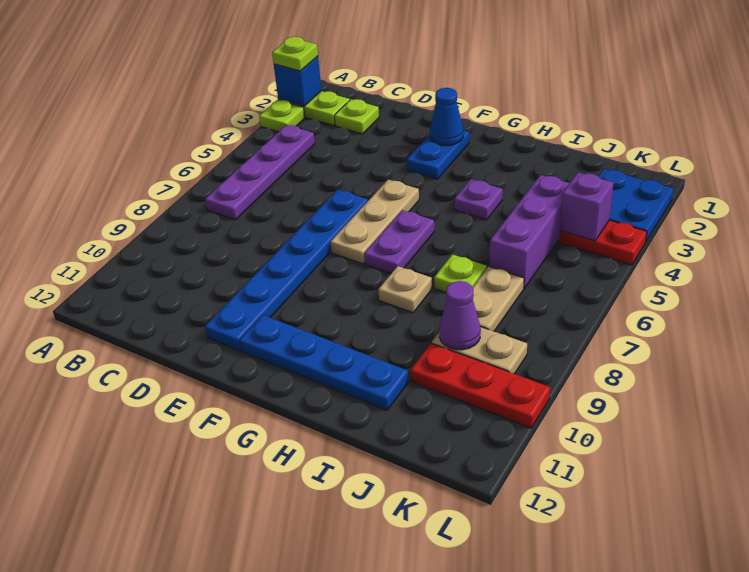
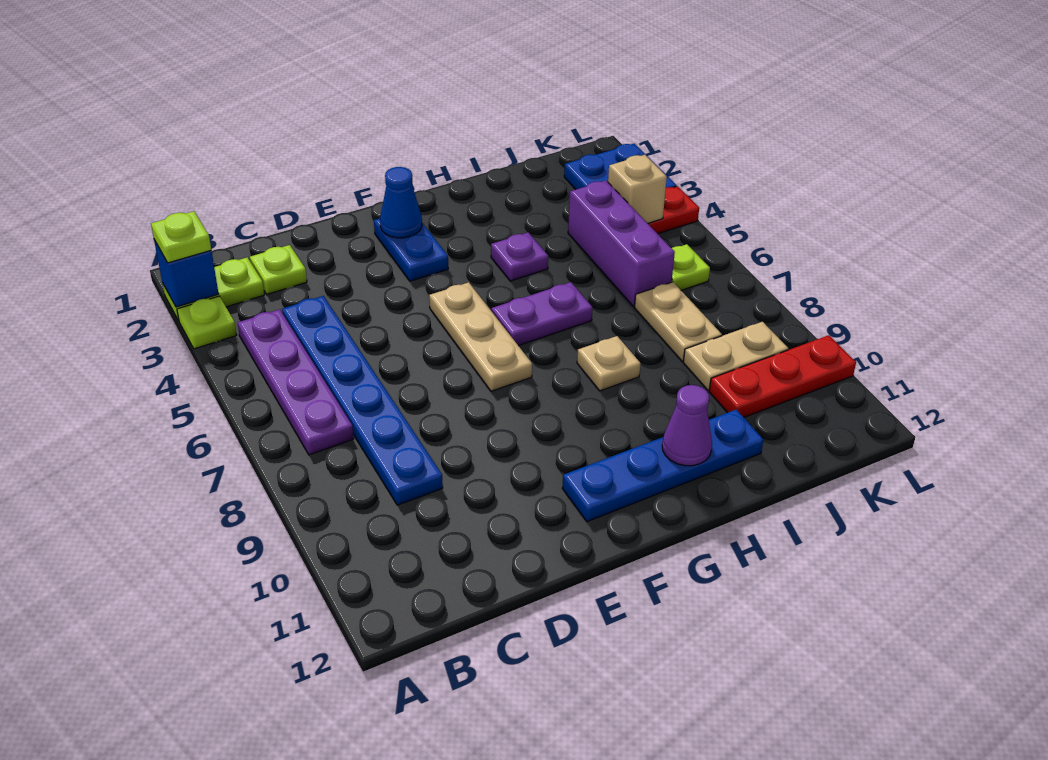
blue 1x6 plate [205,190,368,351] -> blue 1x6 plate moved to [282,296,443,505]
purple 1x2 plate [364,210,434,273] -> purple 1x2 plate turned to [491,282,593,346]
lime 1x1 plate [434,255,487,292] -> lime 1x1 plate moved to [672,244,710,290]
purple 1x1 cone [439,281,481,350] -> purple 1x1 cone moved to [662,385,712,466]
purple 1x1 brick [560,173,614,241] -> tan 1x1 brick [608,155,667,223]

